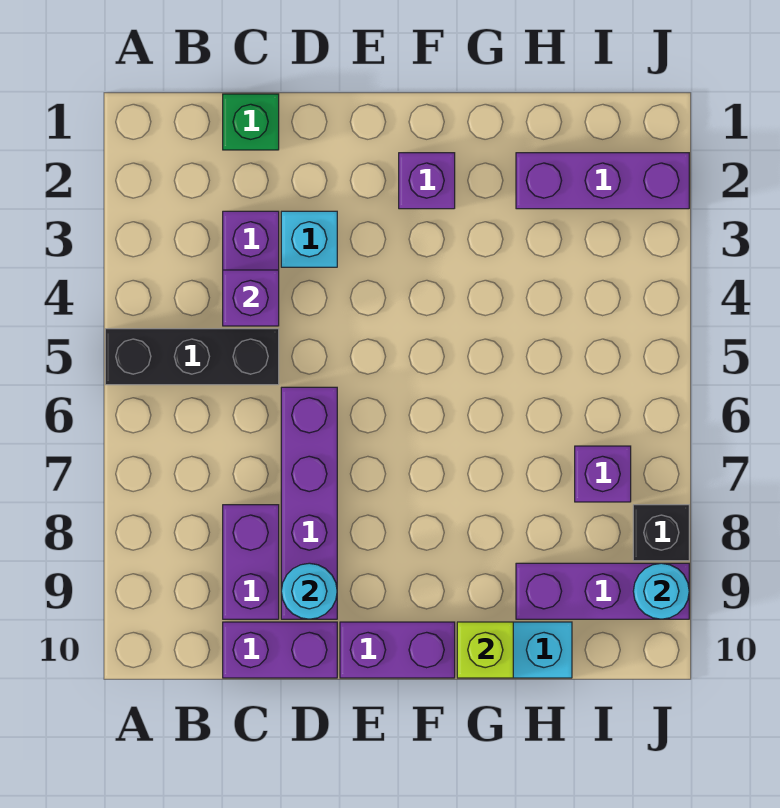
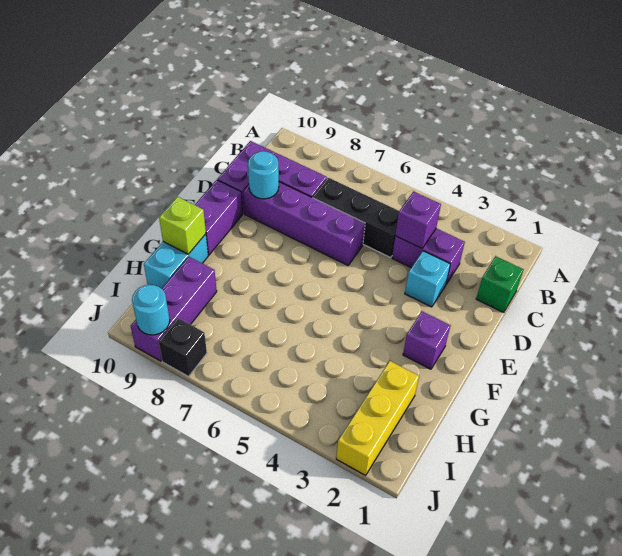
black 1x3 brick [105,329,279,385] -> black 1x3 brick turned to [313,178,399,258]
purple 1x3 brick [516,153,689,209] -> yellow 1x3 brick [336,361,419,475]
purple 1x1 brick [575,446,631,502] -> none

